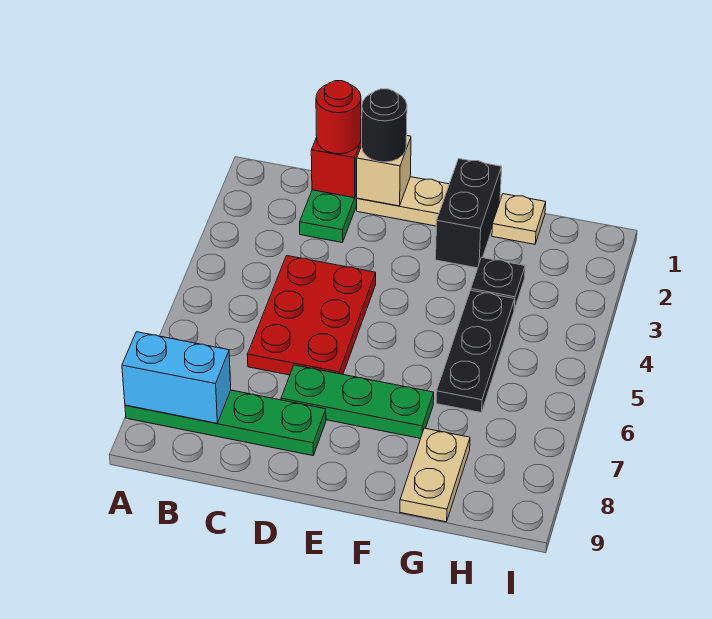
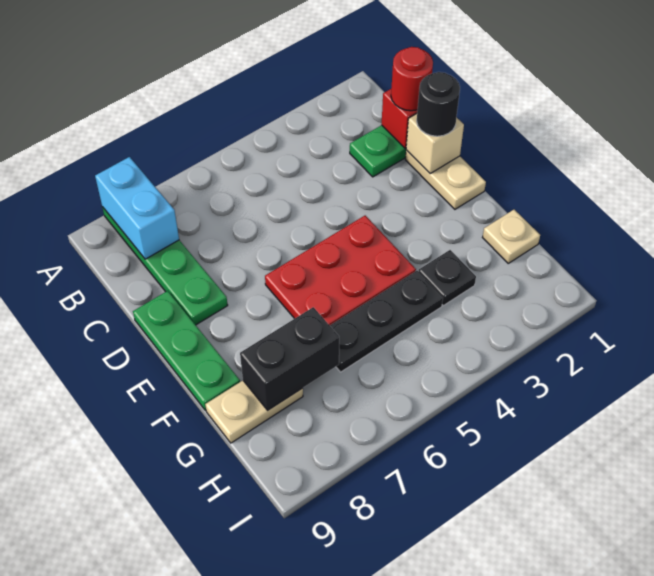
red 2x3 plate [247,256,376,375] -> red 2x3 plate moved to [265,216,416,325]
green 1x3 plate [281,365,434,439] -> green 1x3 plate moved to [133,291,240,411]
black 1x2 brick [436,159,502,268] -> black 1x2 brick moved to [240,307,339,410]

